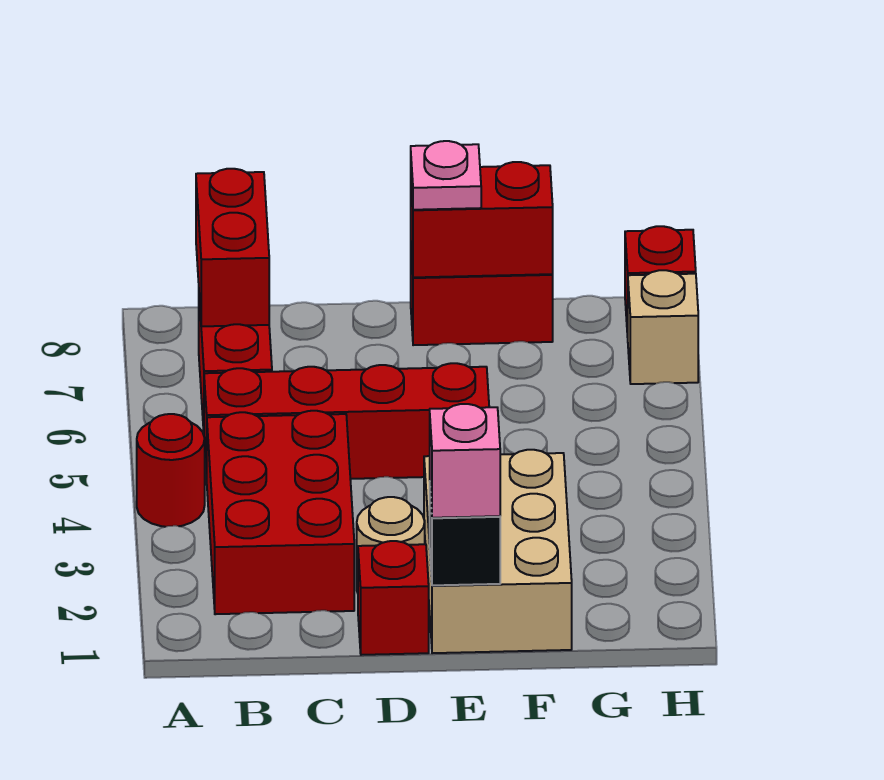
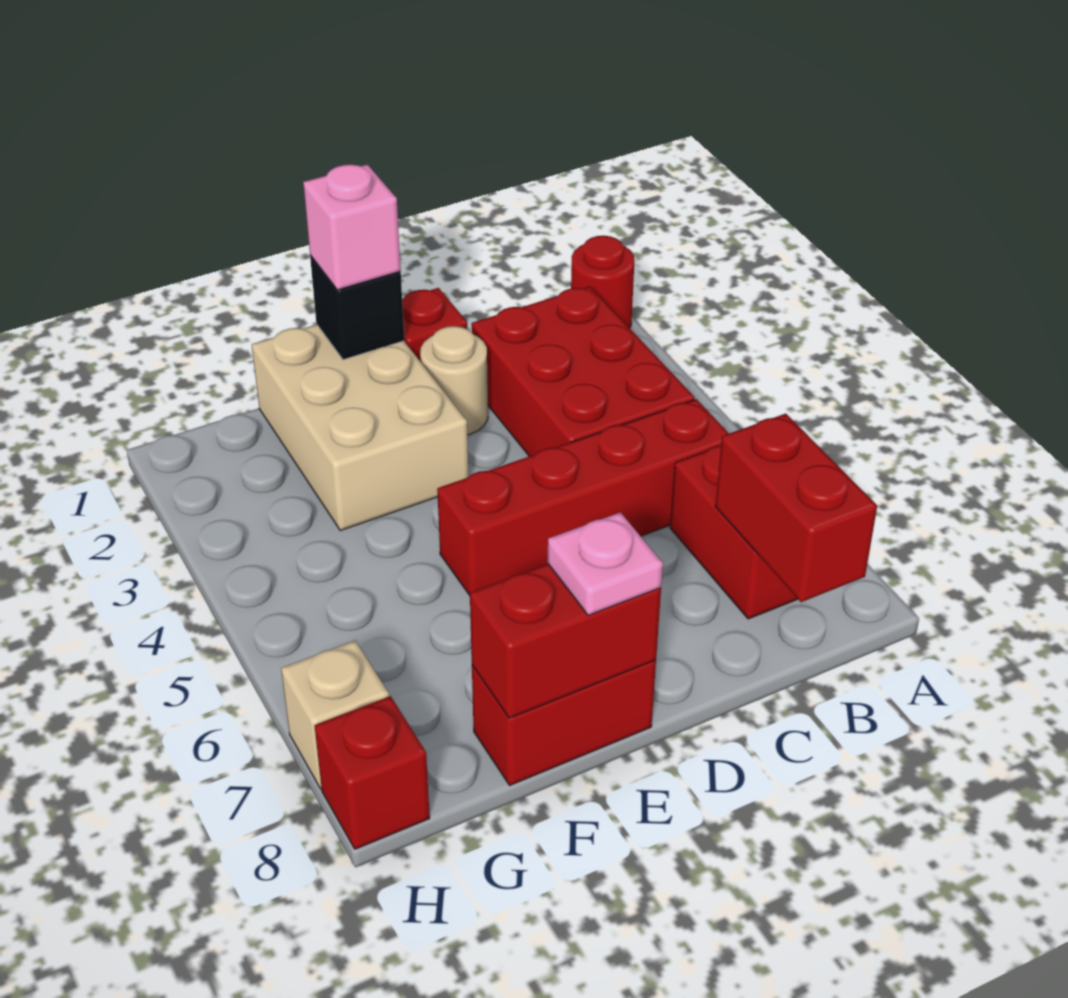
red 1x1 round brick [137,414,205,527] -> red 1x1 round brick moved to [571,236,634,328]

